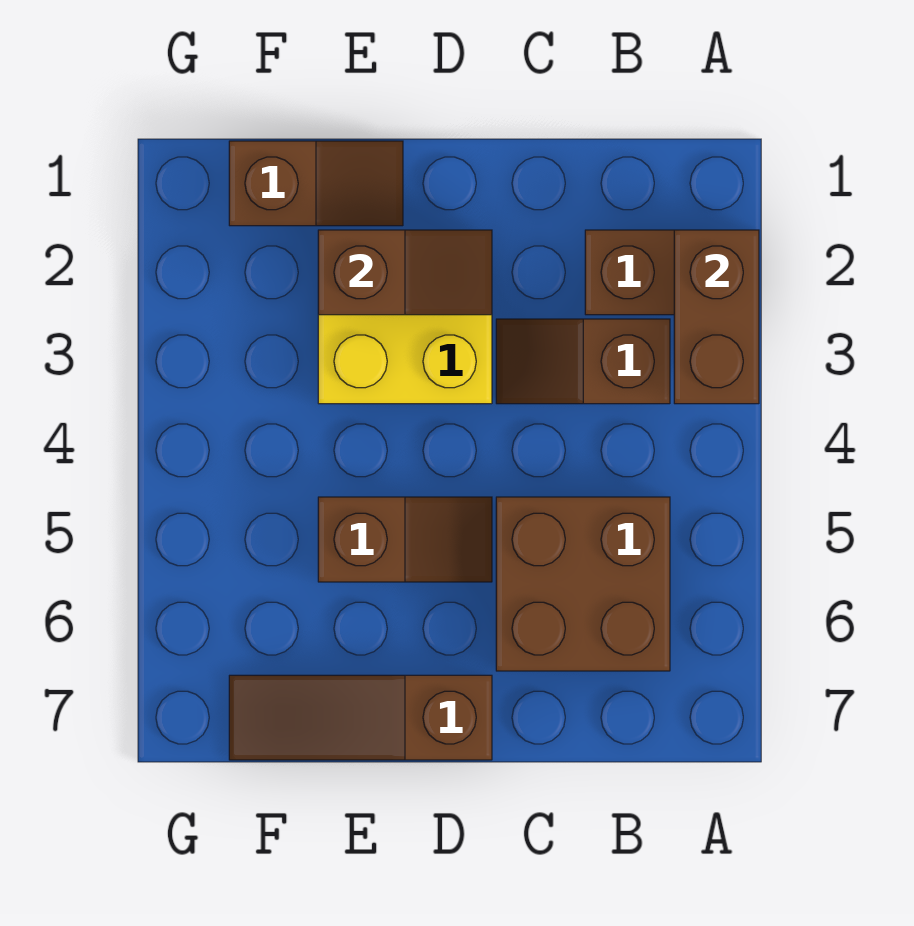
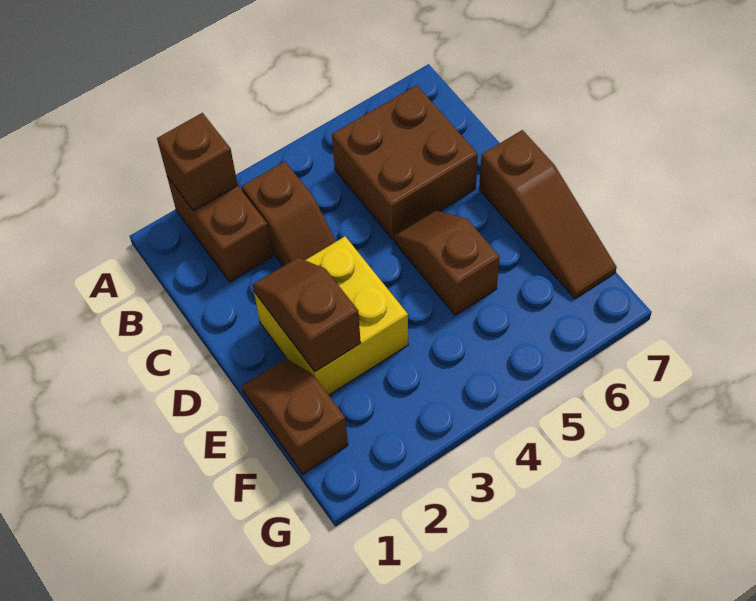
brown 1x2 brick [674,230,759,404] -> brown 1x1 brick [157,113,238,211]

